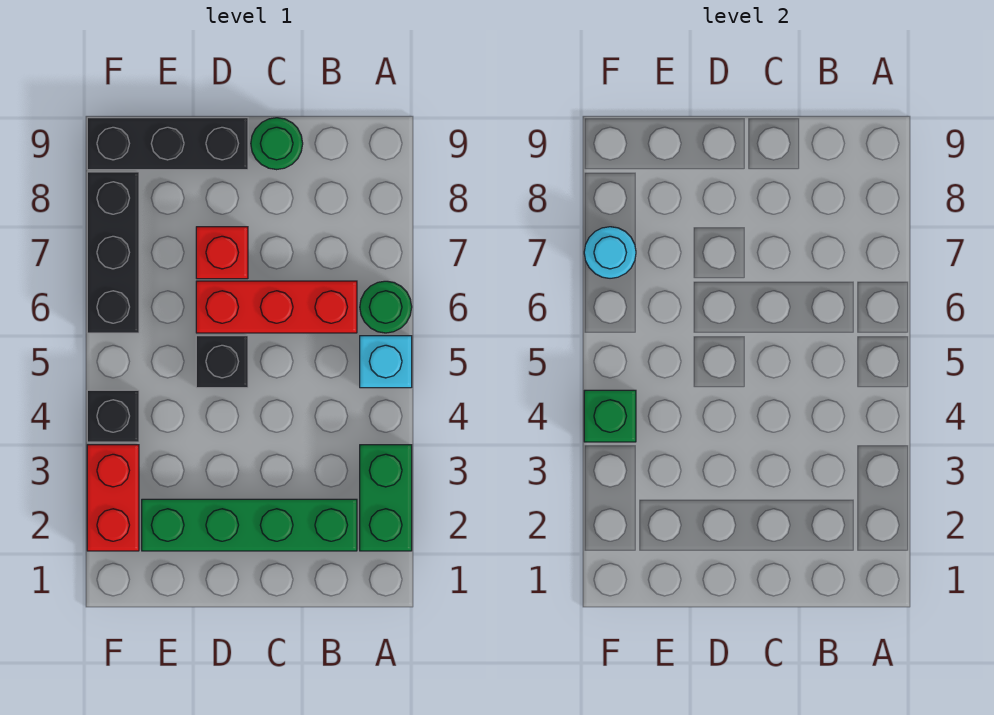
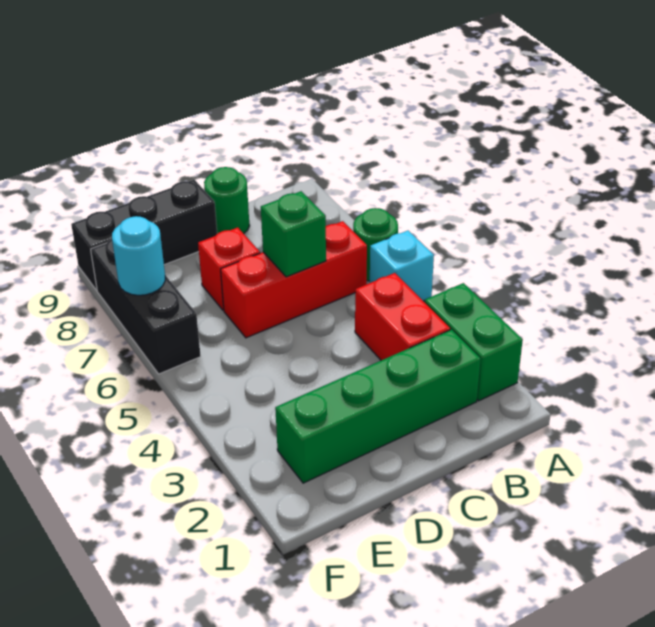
black 1x1 brick [196,336,248,388] -> none
red 1x2 brick [87,445,139,551] -> red 1x2 brick moved to [355,273,450,360]
black 1x1 brick [87,390,139,442] -> none
green 1x1 brick [584,390,636,442] -> green 1x1 brick moved to [261,191,326,277]

